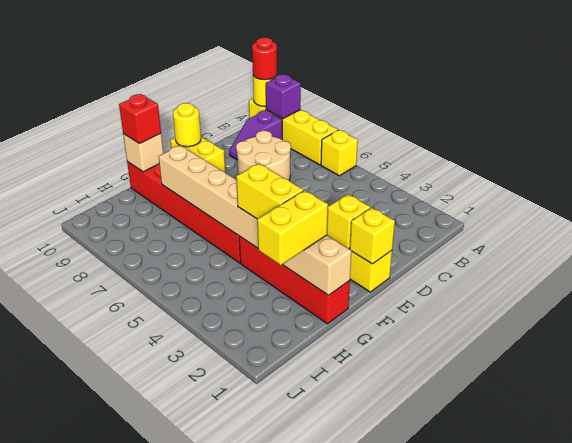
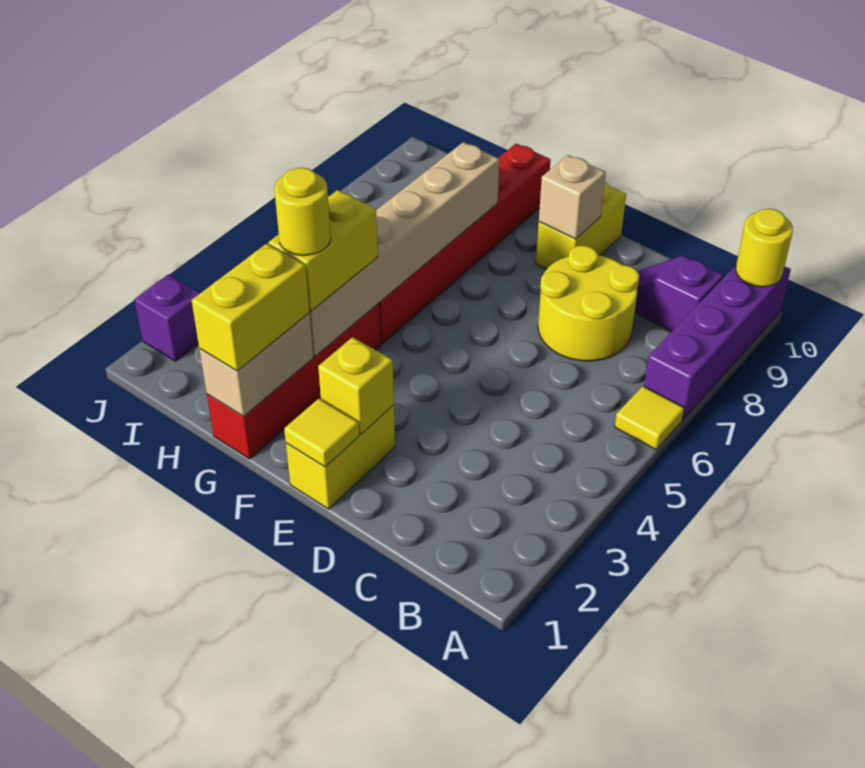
yellow 1x1 brick [321,130,358,176] -> yellow 1x1 tile [615,386,684,449]
yellow 1x4 brick [249,98,338,165] -> purple 1x4 brick [644,265,791,419]
purple 1x1 brick [266,74,301,119] -> purple 1x1 brick moved to [134,274,200,361]
red 1x1 round brick [252,37,277,80] -> none
tan 2x2 round brick [236,131,291,180] -> yellow 2x2 round brick [538,246,639,361]
yellow 1x1 brick [350,208,395,264] -> yellow 1x1 tile [284,398,359,467]
yellow 1x1 round brick [173,103,201,147] -> yellow 1x1 round brick moved to [274,168,331,256]
yellow 1x2 brick [257,190,328,265] -> yellow 1x2 brick turned to [192,244,310,371]
tan 1x1 brick [123,134,163,172] -> tan 1x1 brick moved to [539,155,606,239]
red 1x1 brick [119,94,161,144] -> none

